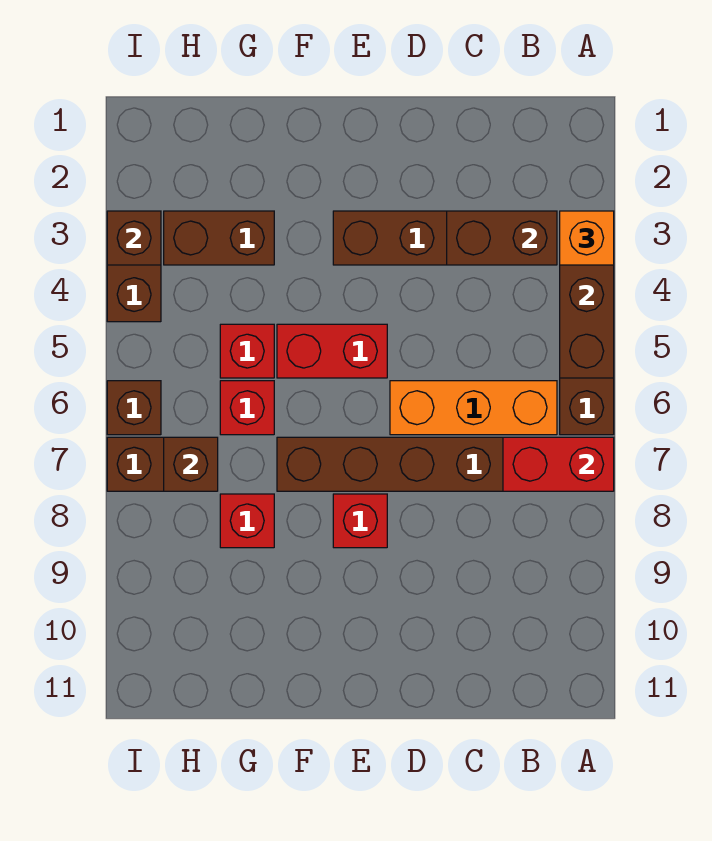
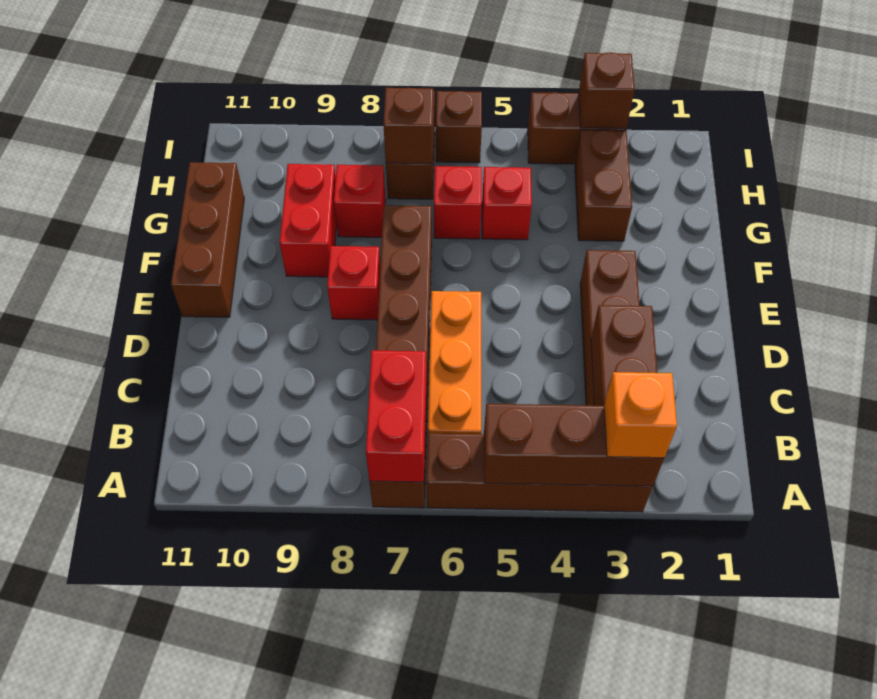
red 1x2 brick [277,324,387,378] -> red 1x2 brick moved to [280,164,337,277]
none -> brown 1x3 brick [171,162,244,317]

